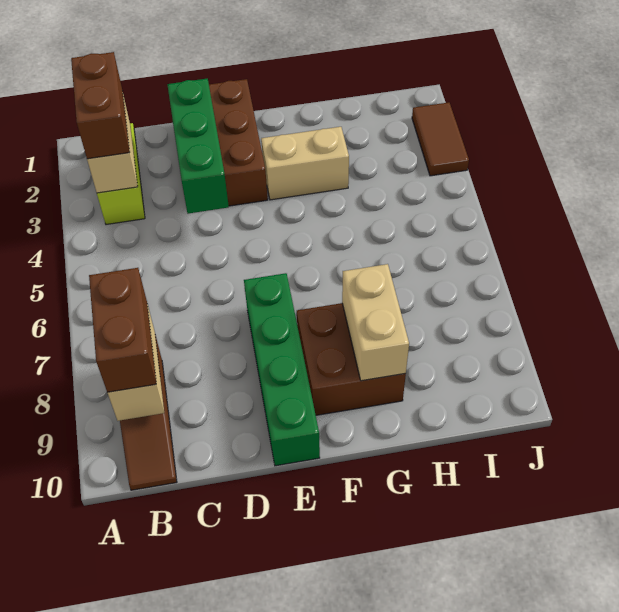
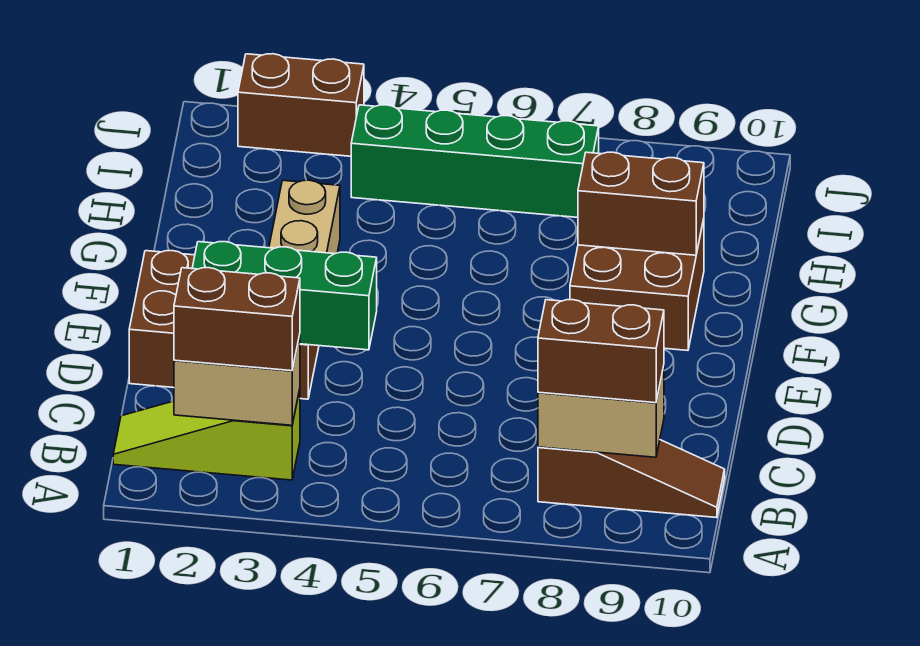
green 1x4 brick [244,273,320,466] -> green 1x4 brick moved to [351,105,599,217]
tan 1x2 brick [342,264,409,381] -> brown 1x2 brick [578,152,704,255]
brown 1x2 tile [412,102,469,176] -> brown 1x2 brick [238,54,364,156]

